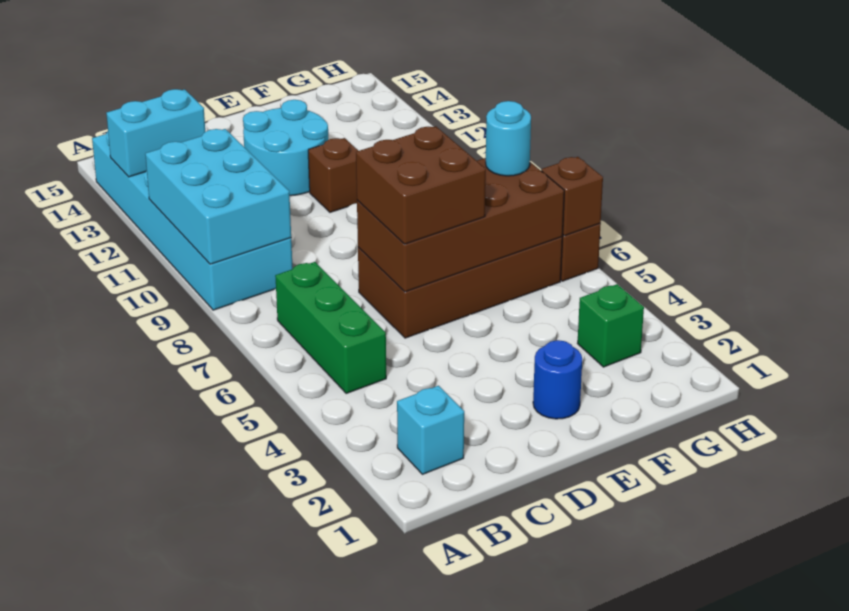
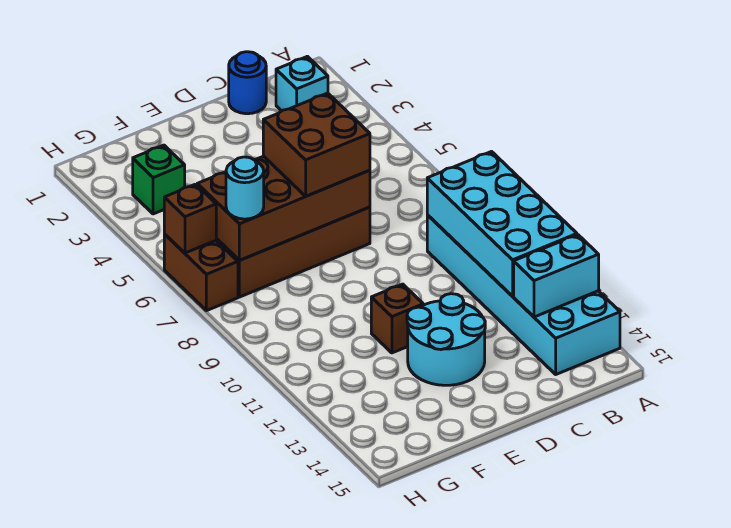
cyan 2x3 brick [145,129,291,264] -> cyan 2x4 brick [427,152,577,296]
green 1x3 brick [275,262,386,393] -> none
blue 1x1 round brick [533,340,582,419] -> blue 1x1 round brick moved to [229,52,266,114]

